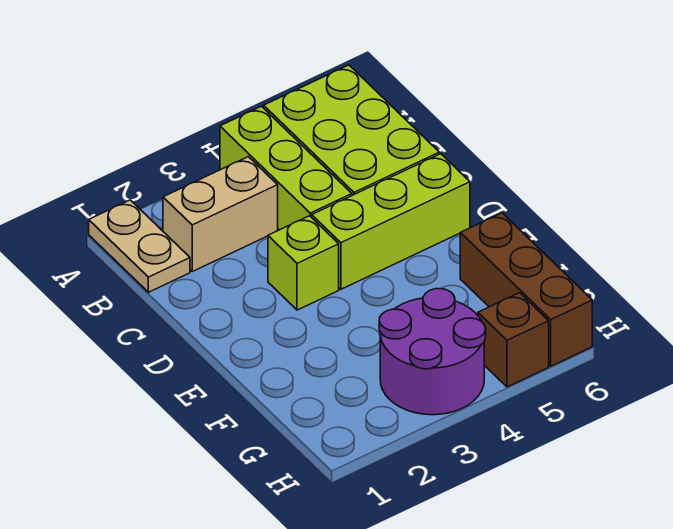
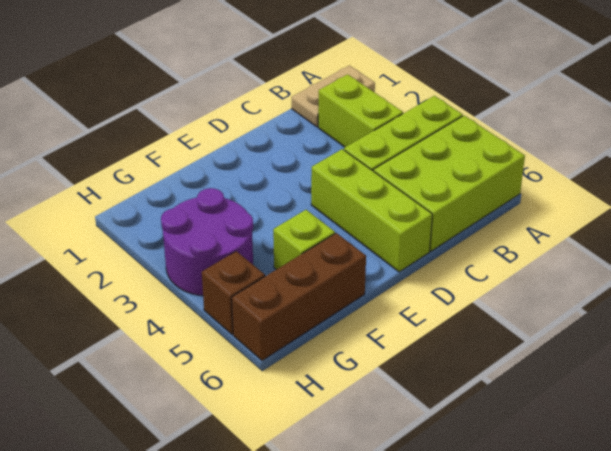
tan 1x2 brick [163,157,278,271] -> lime 1x2 brick [318,74,403,147]
lime 1x1 brick [268,216,339,310] -> lime 1x1 brick moved to [273,210,335,269]

